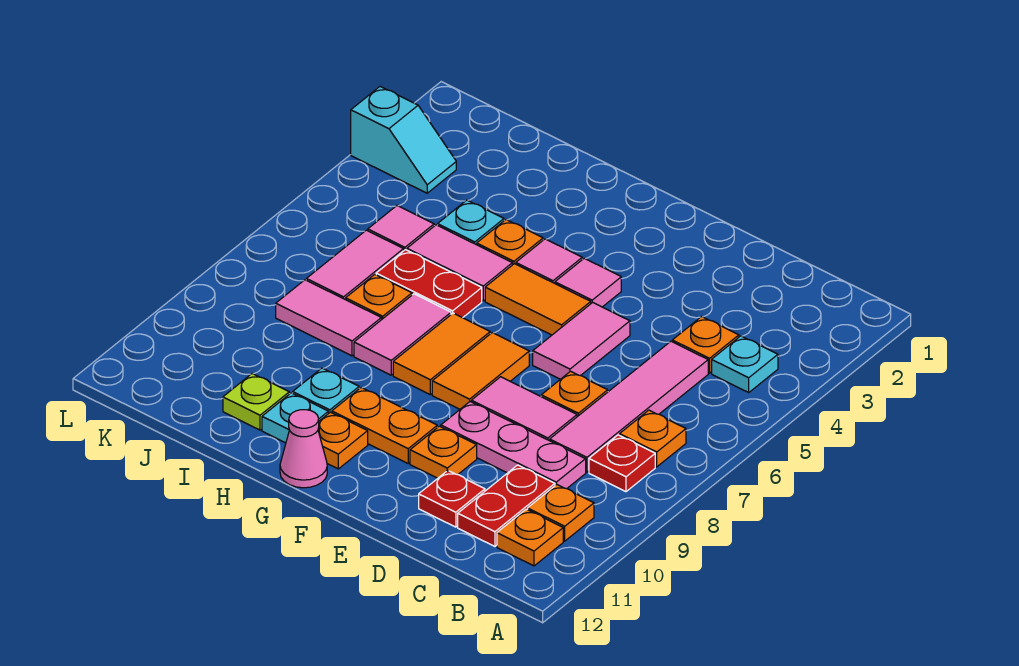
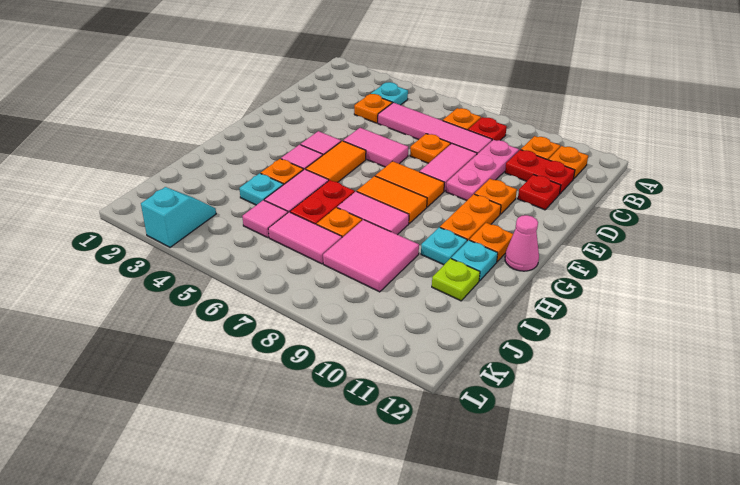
pink 1x2 tile [276,280,381,356] -> pink 2x2 tile [323,220,419,292]

